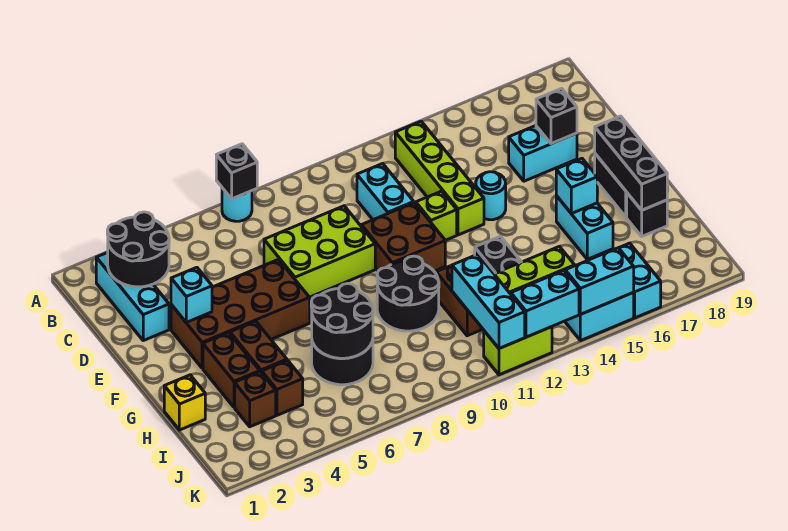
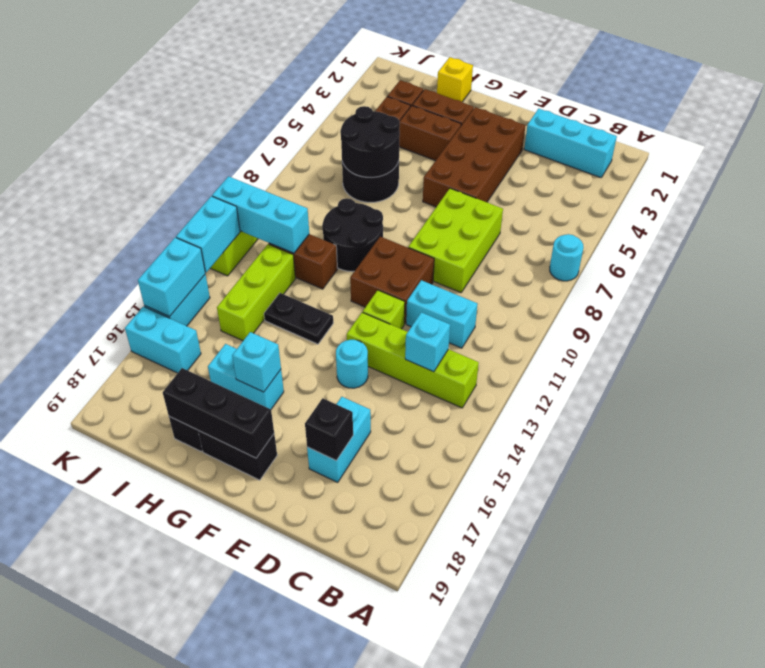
black 1x1 brick [216,144,257,199] -> none
black 2x2 round brick [107,212,169,287] -> none
cyan 1x1 brick [171,267,212,323] -> cyan 1x1 brick moved to [405,312,450,372]

